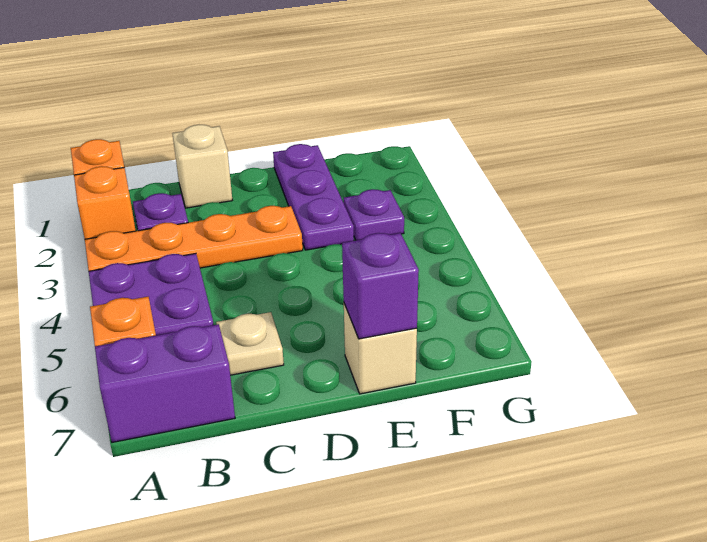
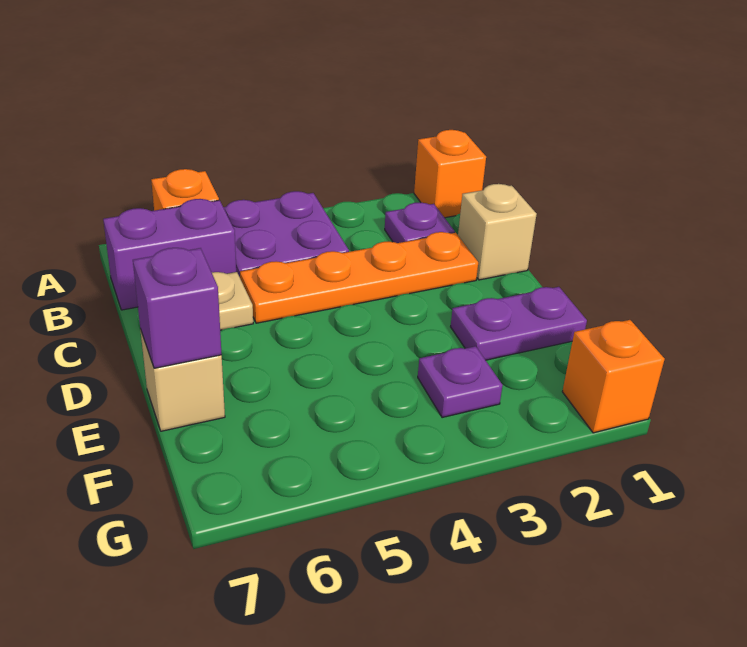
orange 1x1 brick [74,166,136,239] -> orange 1x1 brick moved to [562,320,665,433]
orange 1x4 plate [85,206,303,271] -> orange 1x4 plate turned to [240,232,478,323]
purple 1x2 brick [95,324,235,442] -> purple 1x2 brick turned to [103,199,236,310]
purple 1x3 plate [273,144,354,250] -> purple 1x2 plate [451,287,587,360]

